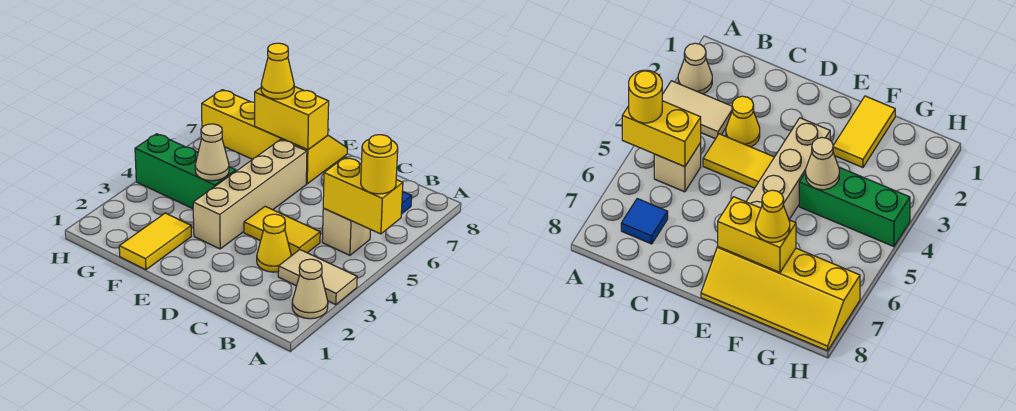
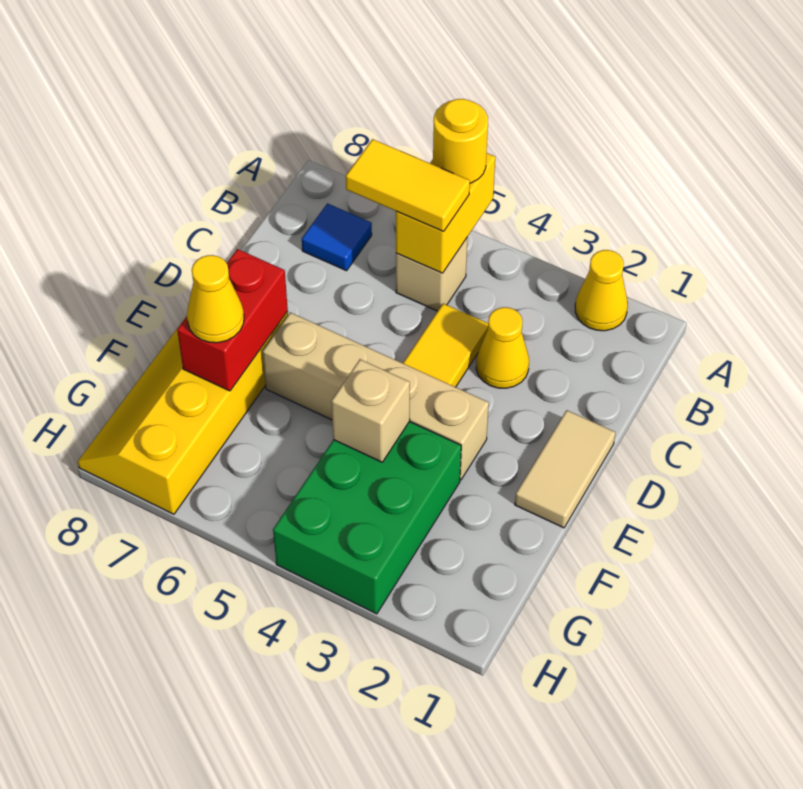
tan 1x1 cone [292,259,328,319] -> yellow 1x1 cone [575,250,628,331]
tan 1x2 tile [278,250,357,305] -> tan 1x2 tile moved to [515,410,615,528]
yellow 1x2 brick [255,86,329,150] -> red 1x2 brick [177,249,288,391]
yellow 1x2 tile [119,213,191,270] -> yellow 1x2 tile moved to [346,139,470,231]
green 1x3 brick [135,134,236,209] -> green 2x3 brick [273,421,461,614]
tan 1x1 cone [195,124,229,181] -> tan 1x1 brick [331,359,410,462]

